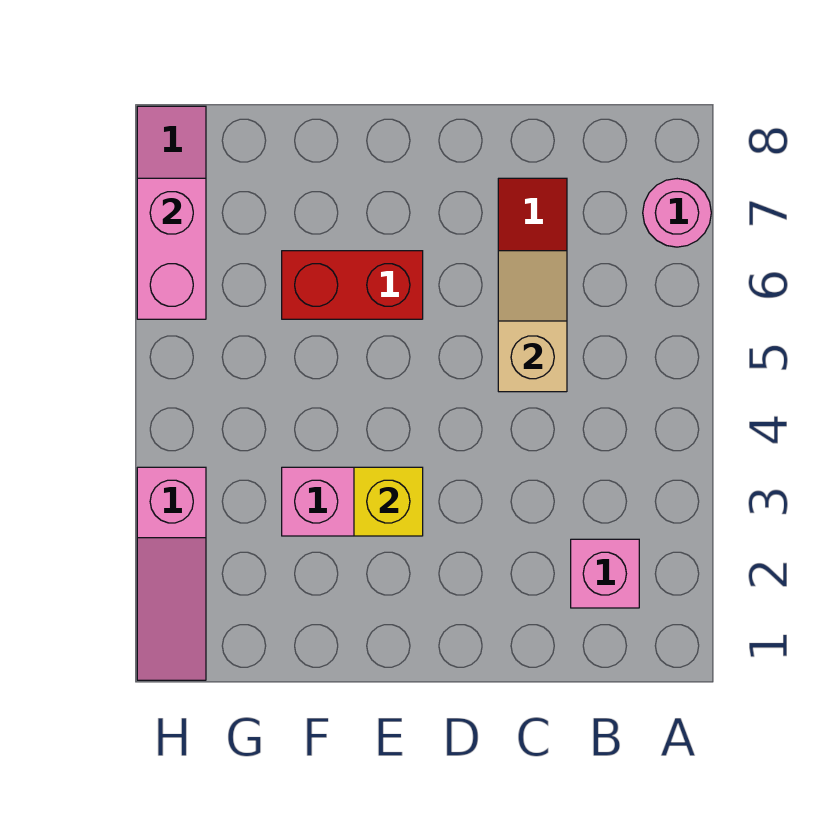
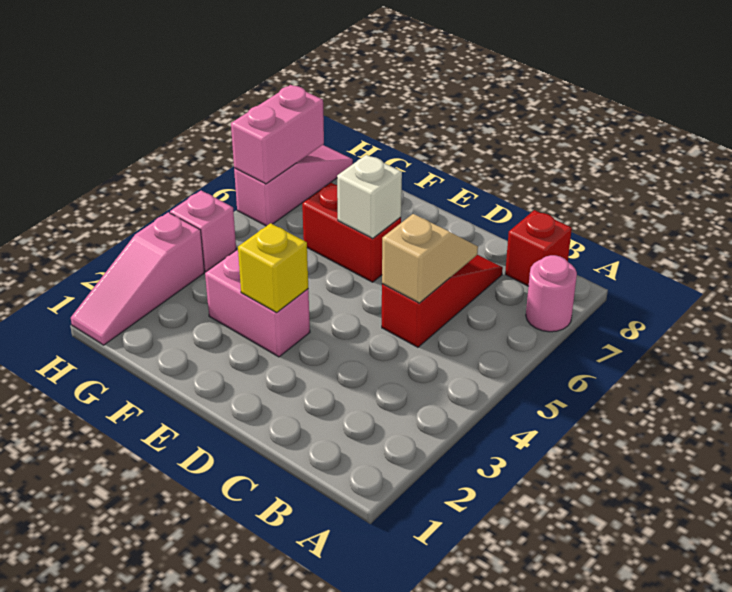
pink 1x1 brick [571,539,639,608] -> pink 1x1 brick moved to [170,191,236,272]
none -> red 1x1 brick [505,210,572,286]
none -> white 1x1 brick [337,155,402,239]

